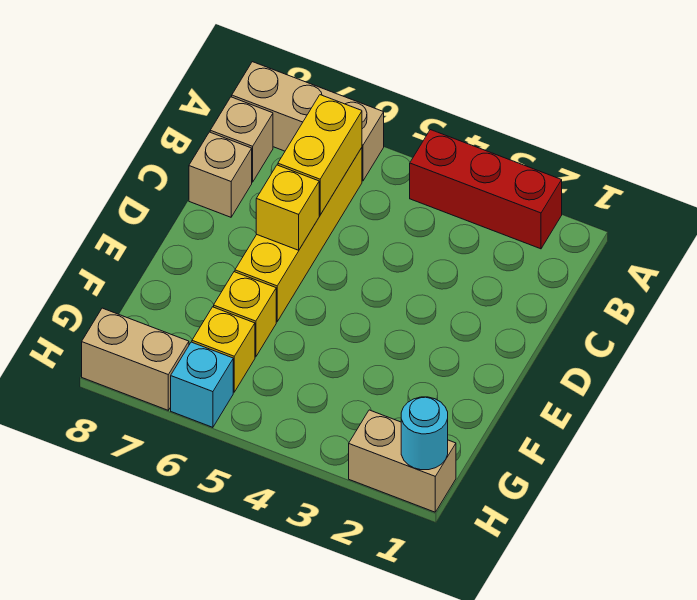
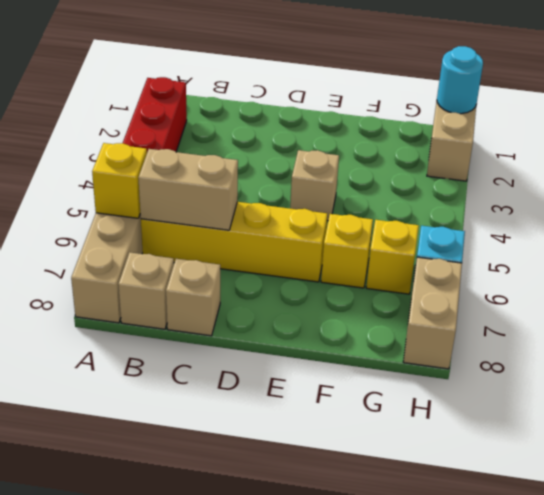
yellow 1x2 brick [278,95,362,215] -> tan 1x2 brick [138,149,238,230]
yellow 1x1 brick [256,165,319,250] -> yellow 1x1 brick moved to [92,143,147,218]
none -> tan 1x1 brick [290,150,339,221]

